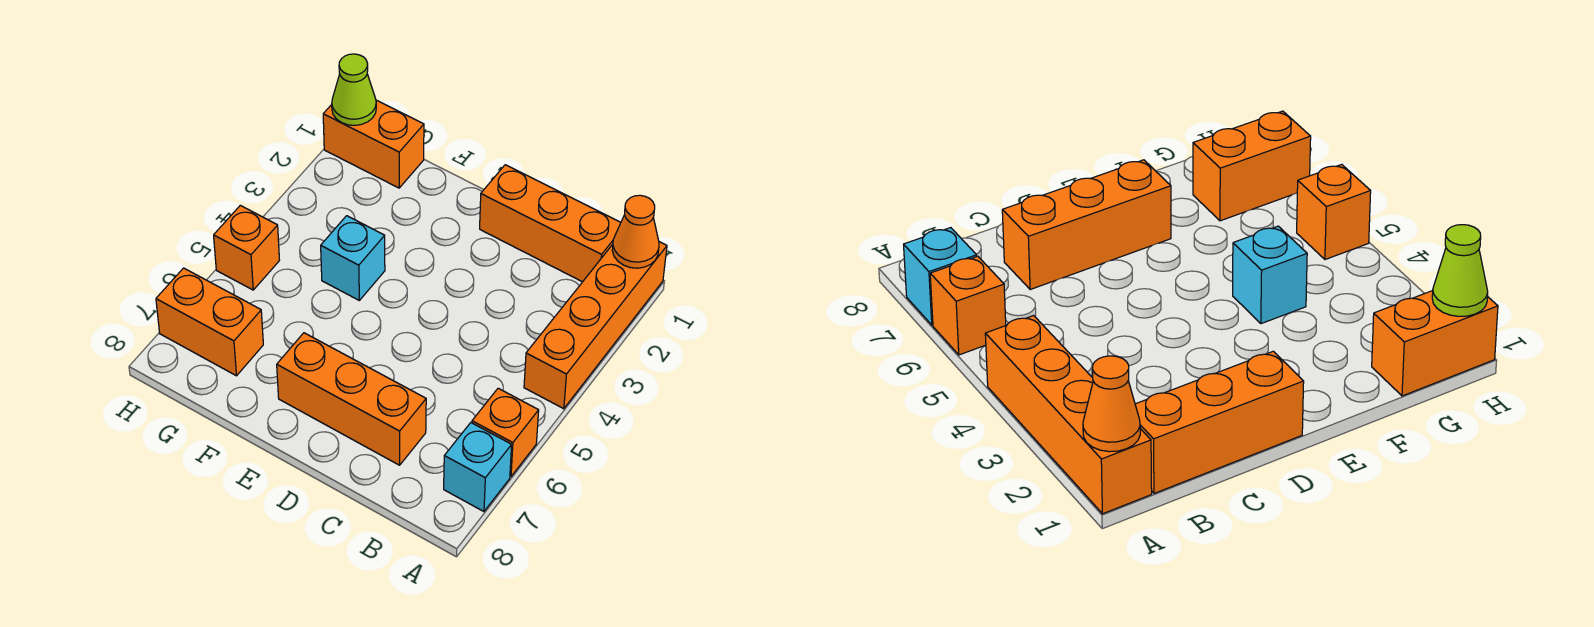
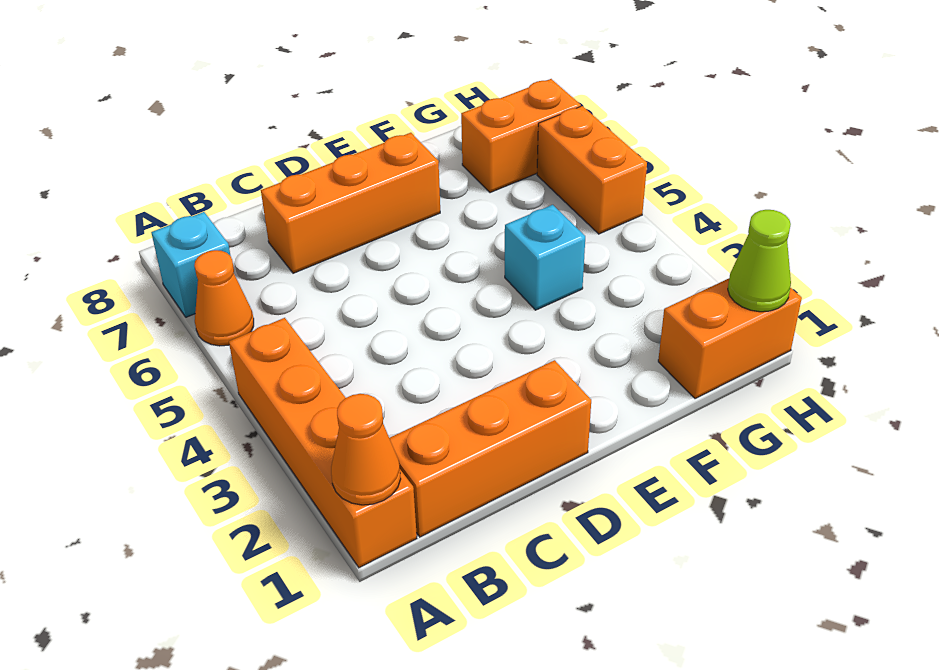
orange 1x1 brick [472,388,539,477] -> orange 1x1 cone [194,250,254,346]
orange 1x1 brick [214,205,279,290] -> orange 1x2 brick [537,106,647,234]

